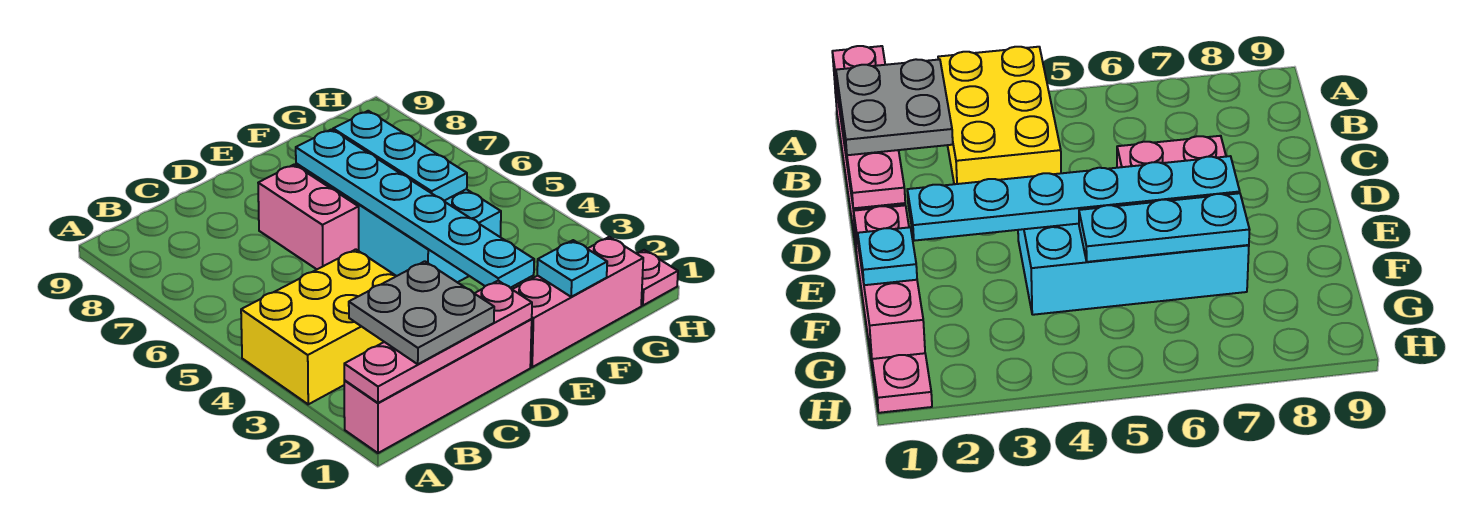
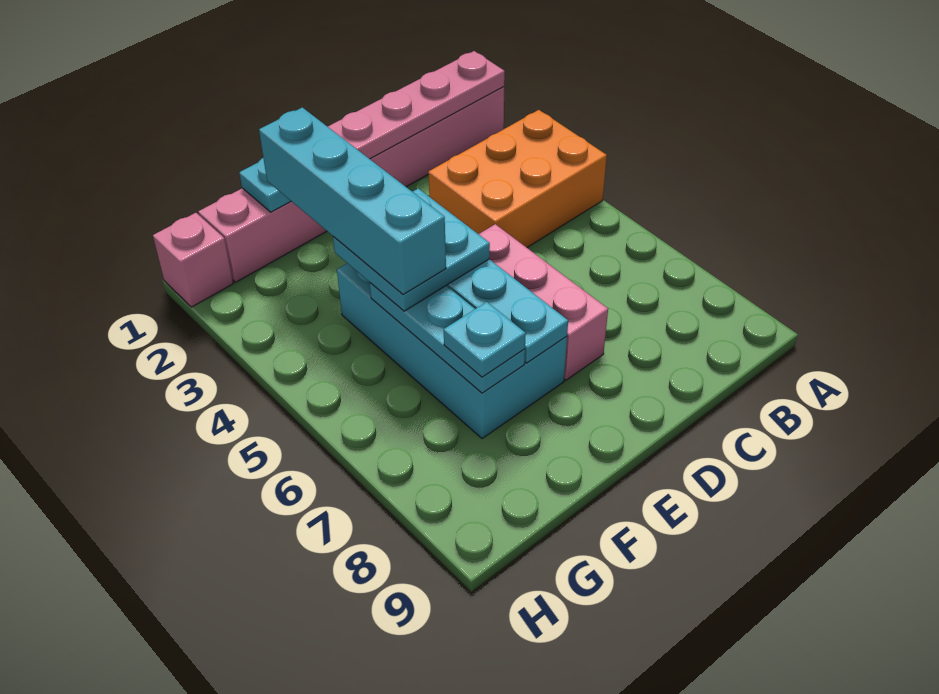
yellow 2x3 brick [241,249,396,404] -> orange 2x3 brick [428,110,607,247]
grey 2x2 plate [349,261,494,364] -> none
pink 1x2 brick [258,165,359,269] -> pink 1x3 brick [479,224,608,380]
none -> cyan 2x2 plate [333,189,490,311]
none -> cyan 1x4 brick [259,107,446,295]
none -> cyan 1x1 plate [444,302,526,377]
pink 1x1 plate [636,250,678,305] -> pink 1x1 brick [153,213,233,307]

